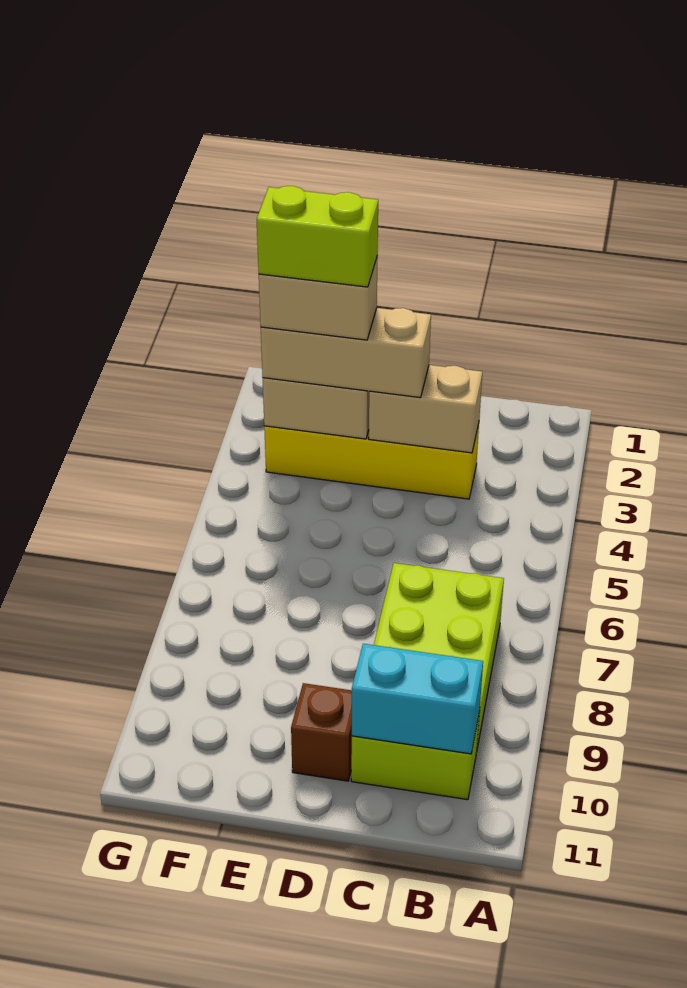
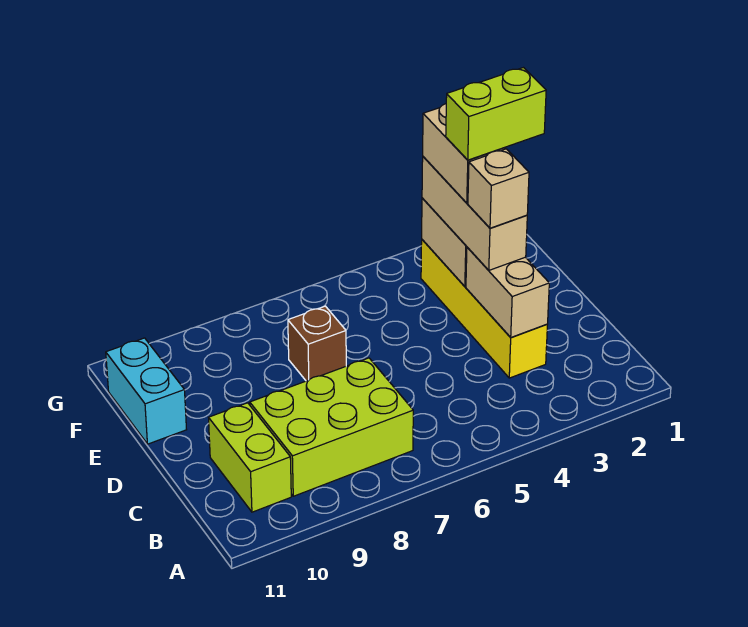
cyan 1x2 brick [352,644,483,754] -> cyan 1x2 brick moved to [106,338,187,444]
none -> tan 1x1 brick [468,149,529,228]
brown 1x1 brick [291,683,352,781] -> brown 1x1 brick moved to [288,306,346,381]
lime 1x2 brick [257,186,378,287] -> lime 1x2 brick turned to [446,68,546,160]

